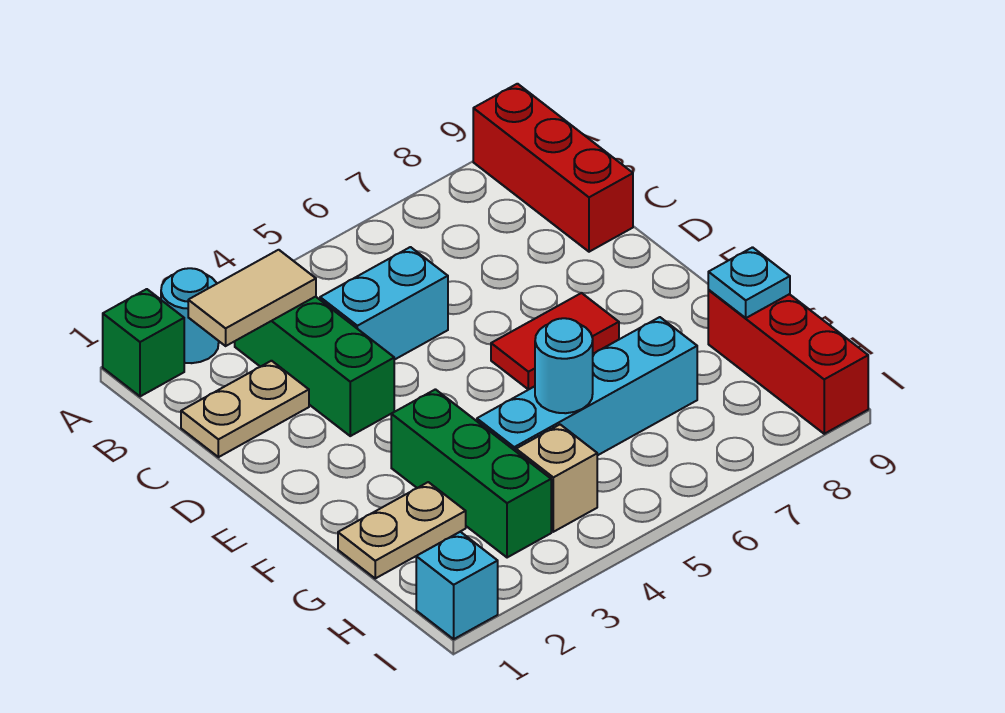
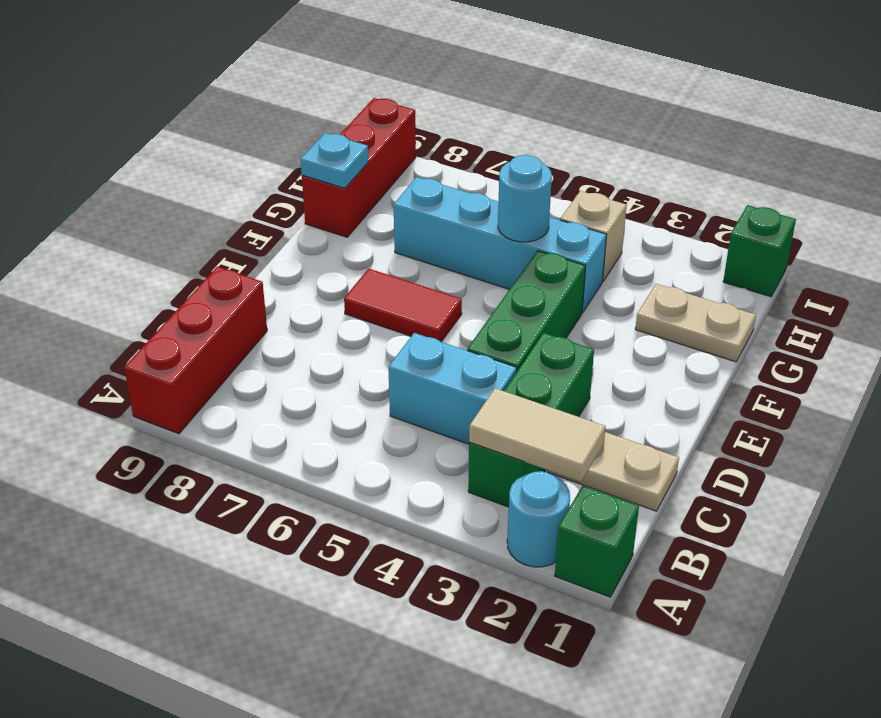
green 1x3 brick [391,389,551,558] -> green 1x3 brick moved to [467,251,586,371]
cyan 1x1 brick [416,532,498,639] -> green 1x1 brick [723,205,796,297]

